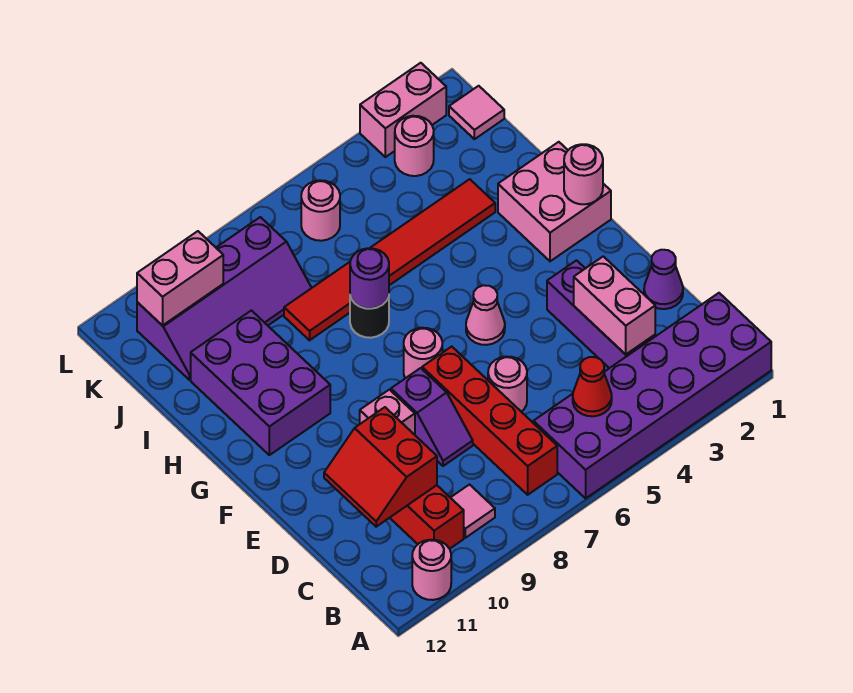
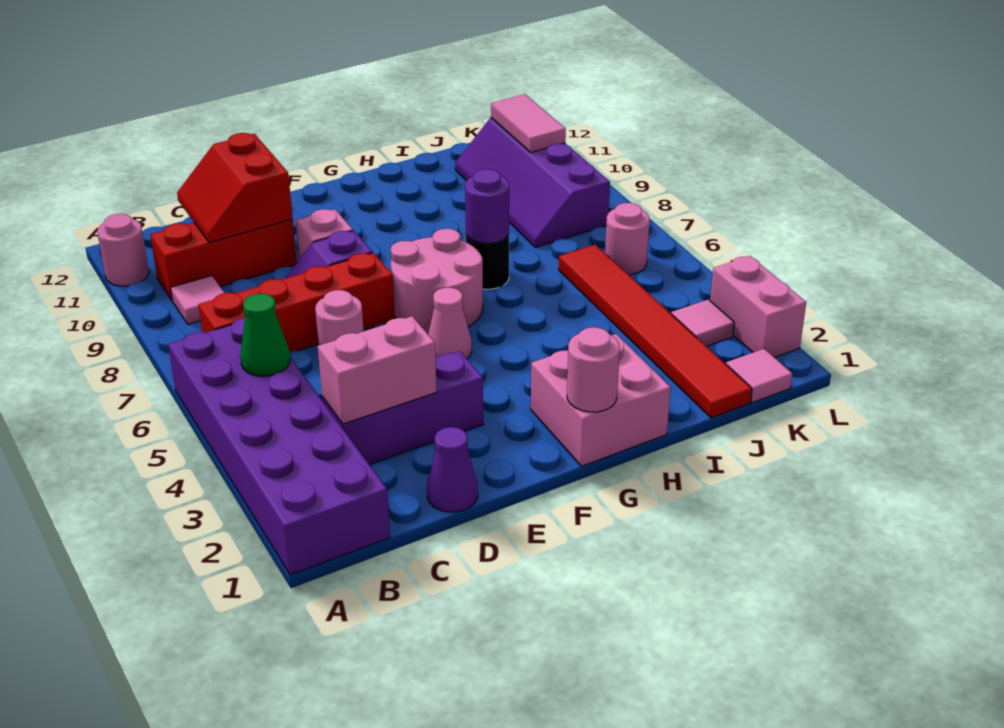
red 1x1 cone [573,357,612,416] -> green 1x1 cone [240,294,290,376]
red 2x2 slope [324,407,437,527] -> red 2x2 slope turned to [177,133,293,243]
pink 1x1 round brick [404,328,442,378] -> pink 2x2 round brick [391,229,483,334]
purple 2x3 brick [191,311,330,455] -> none
red 1x6 tile [284,179,495,340] -> red 1x6 tile moved to [559,244,752,418]
pink 1x1 round brick [395,116,434,176] -> pink 1x1 tile [671,300,734,346]
pink 1x2 brick [137,231,223,326] -> pink 1x2 tile [491,94,566,152]

